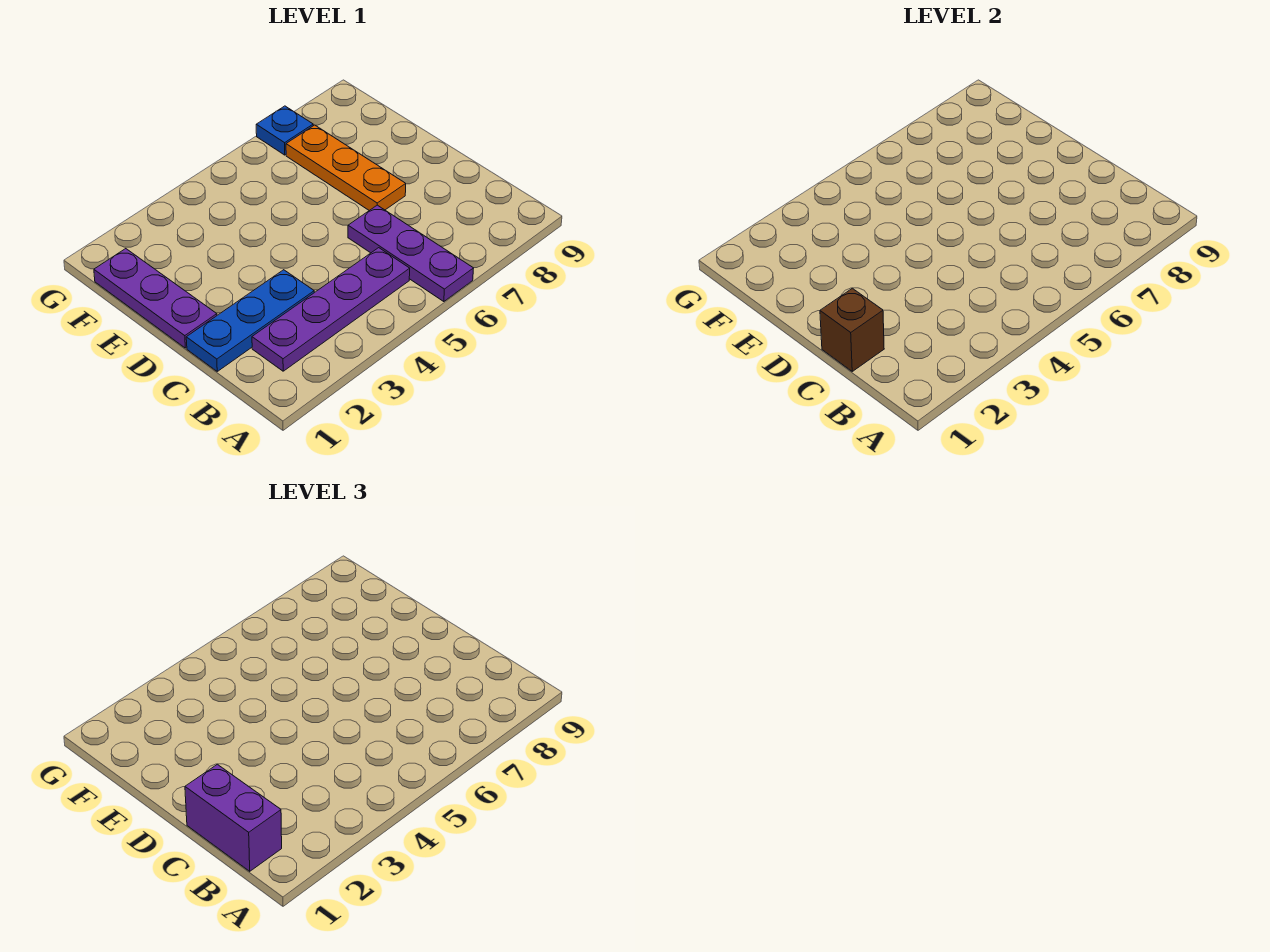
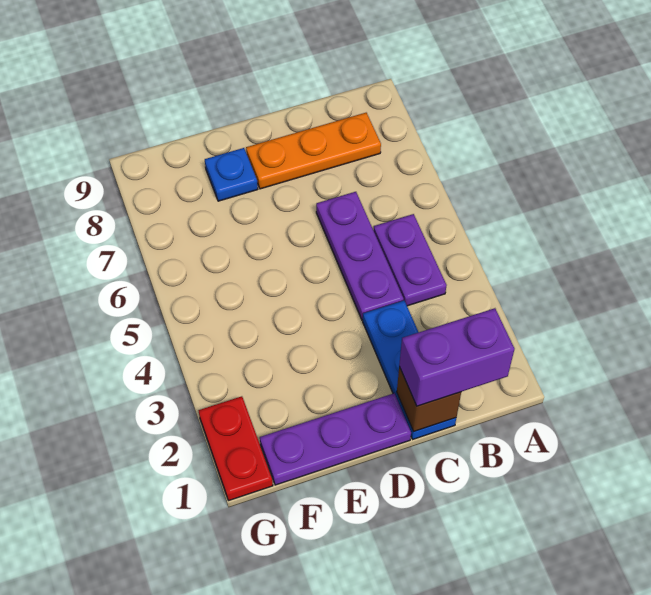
purple 1x3 plate [348,205,474,302] -> purple 1x3 plate turned to [316,192,404,320]
purple 1x4 plate [252,248,410,371] -> purple 1x2 plate [373,214,447,306]
orange 1x3 plate [286,125,406,210] -> orange 1x3 plate moved to [246,113,381,189]
none -> red 1x2 plate [198,396,273,501]
blue 1x1 plate [256,106,314,155] -> blue 1x1 plate moved to [205,148,258,201]

